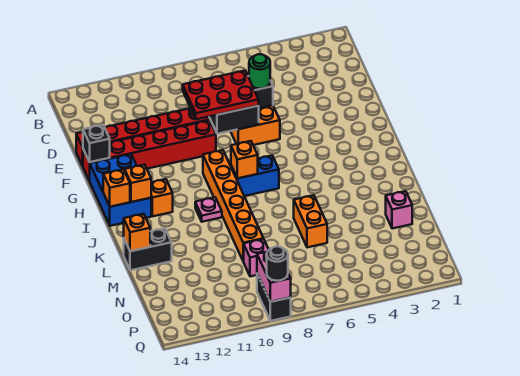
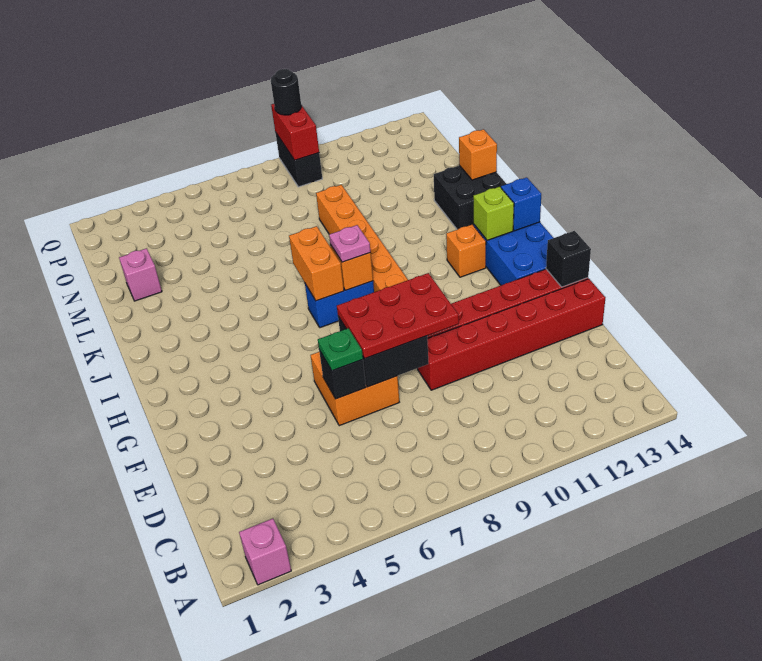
green 1x1 round brick [249,54,270,89] -> green 1x1 plate [318,328,363,371]
orange 1x1 brick [125,165,151,202] -> lime 1x1 brick [473,187,514,240]
orange 1x1 brick [103,169,130,207] -> blue 1x1 brick [501,177,541,231]
pink 1x1 plate [195,197,222,222] -> pink 1x1 plate moved to [329,225,370,262]
orange 1x2 brick [294,195,327,247] -> orange 1x2 brick moved to [289,226,344,301]
black 1x2 brick [124,228,172,270] -> black 2x2 brick [434,165,506,229]
pink 1x1 brick [243,239,269,276] -> pink 1x1 brick moved to [239,519,291,585]
pink 1x2 brick [257,252,291,302] -> red 1x2 brick [271,104,319,160]

